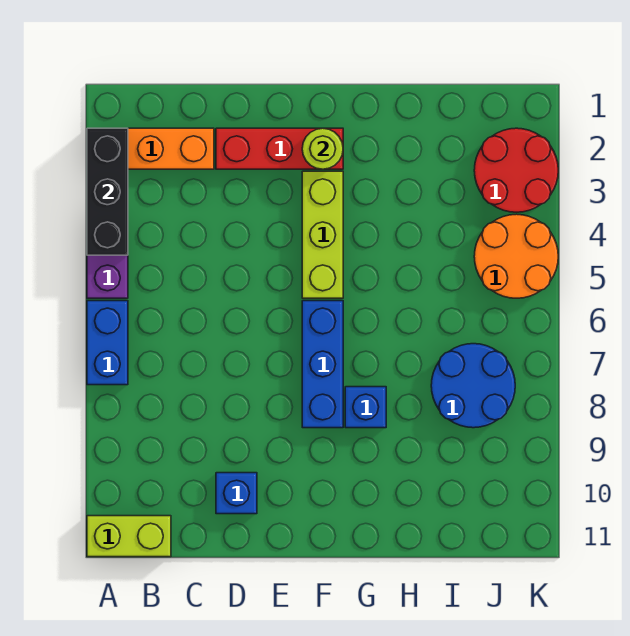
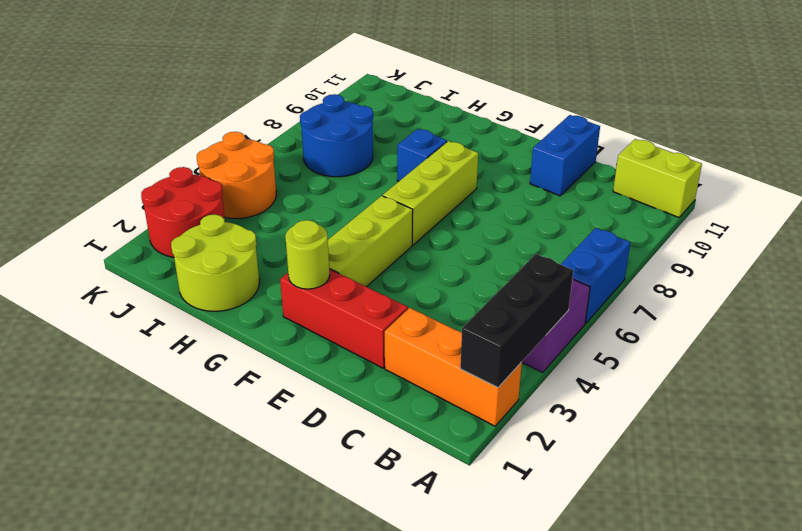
blue 1x1 brick [216,473,257,514] -> blue 1x2 brick [530,115,600,196]
blue 1x3 brick [302,301,343,428] -> lime 1x3 brick [383,141,478,245]
none -> lime 2x2 round brick [171,215,259,311]

